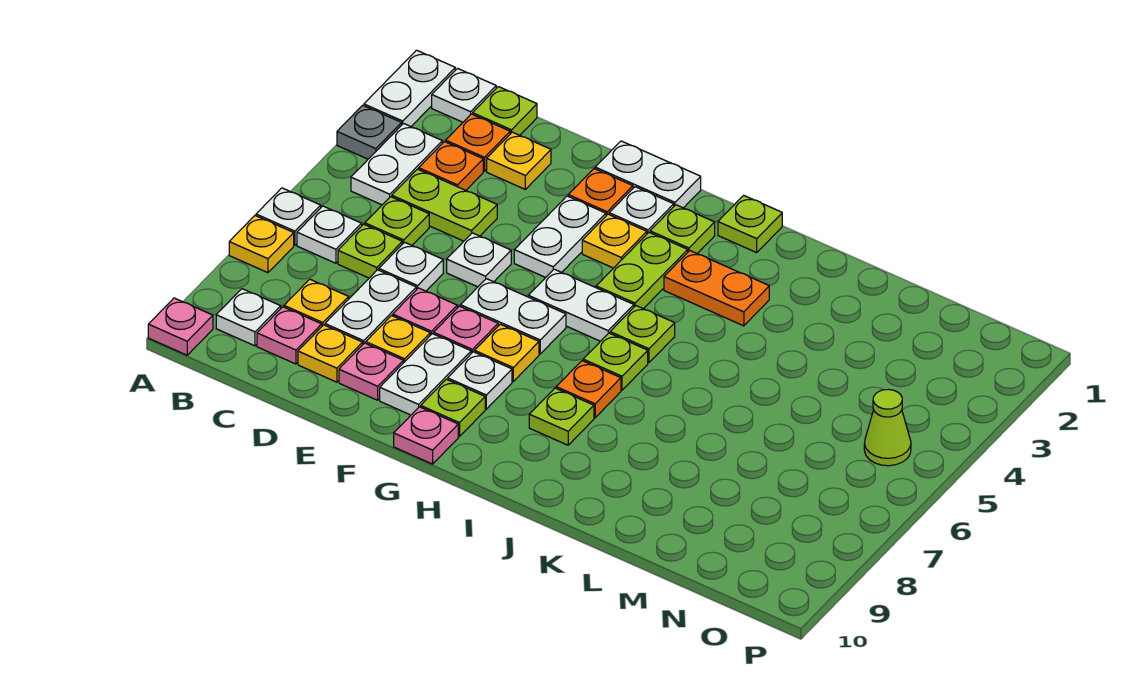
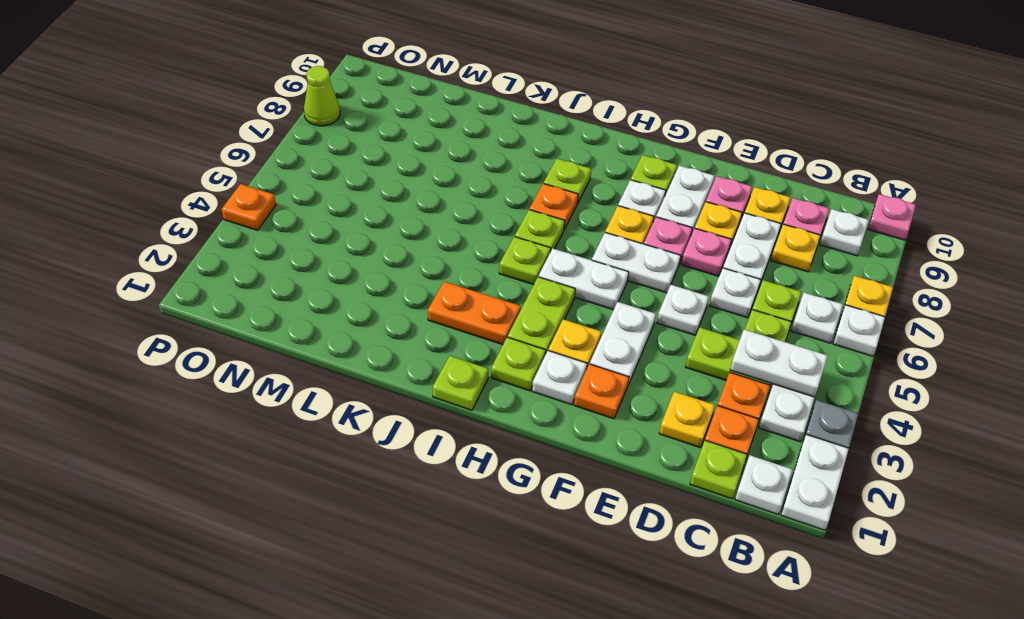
white 1x2 plate [595,141,701,208] -> white 1x2 plate moved to [730,329,828,397]
pink 1x1 plate [394,407,458,464] -> none
lime 1x1 cone [864,389,911,466] -> lime 1x1 cone moved to [304,66,340,126]
none -> orange 1x1 plate [222,184,276,230]

